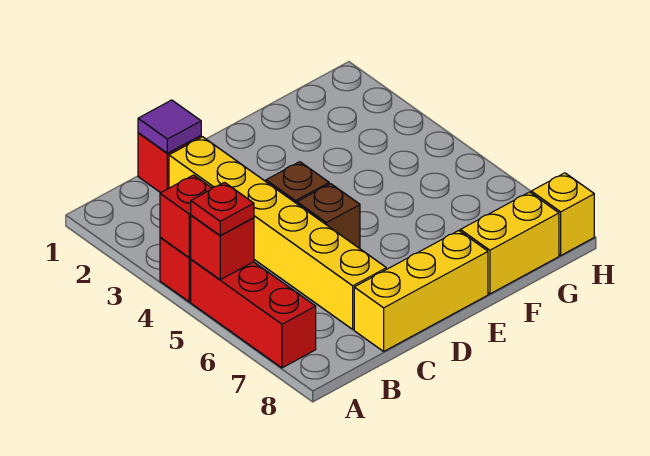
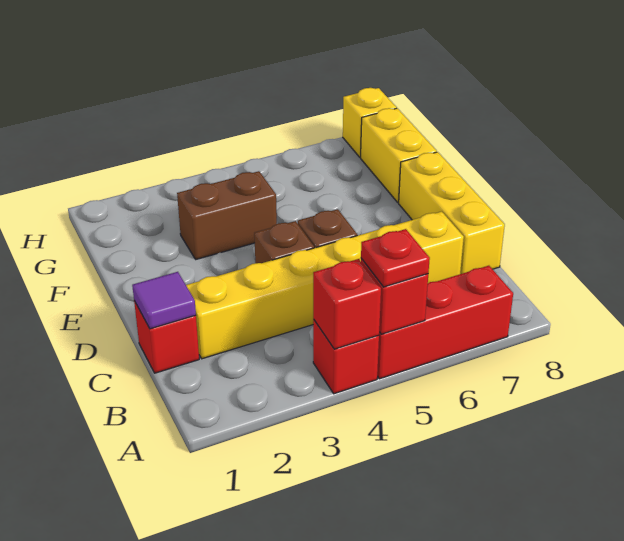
none -> brown 1x2 brick [177,171,277,259]

